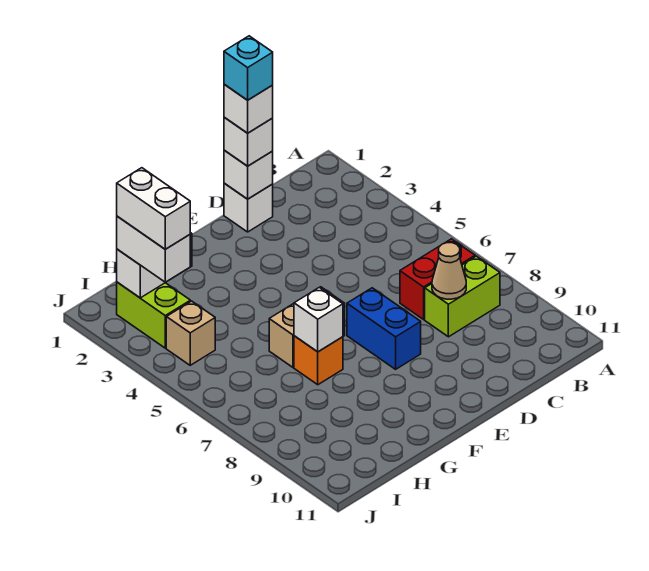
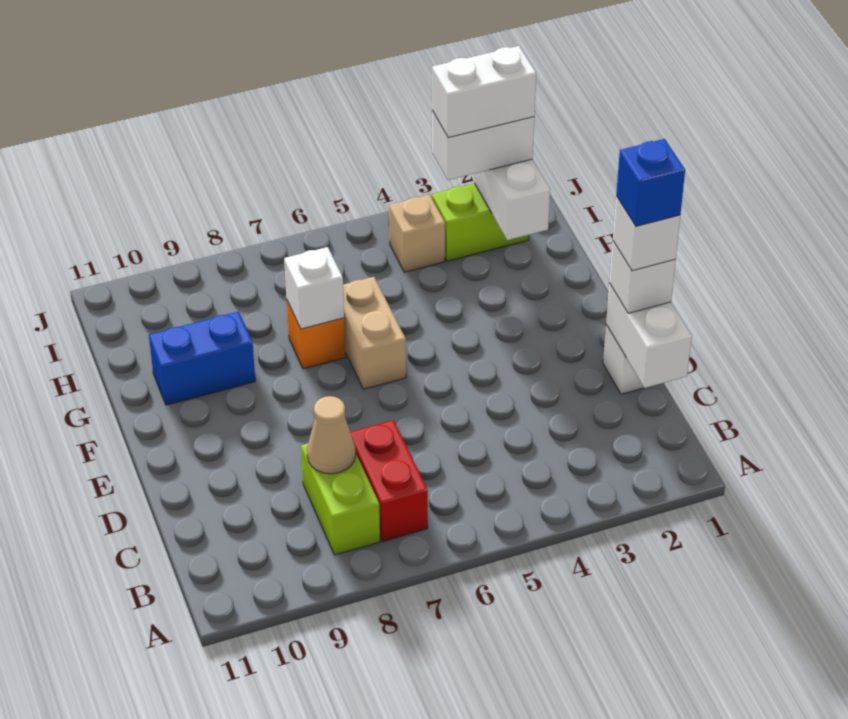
white 1x1 brick [224,150,273,199] -> white 1x2 brick [606,283,692,388]
cyan 1x1 brick [224,36,273,100] -> blue 1x1 brick [616,139,685,226]
blue 1x2 brick [347,288,421,369] -> blue 1x2 brick moved to [149,312,255,405]

